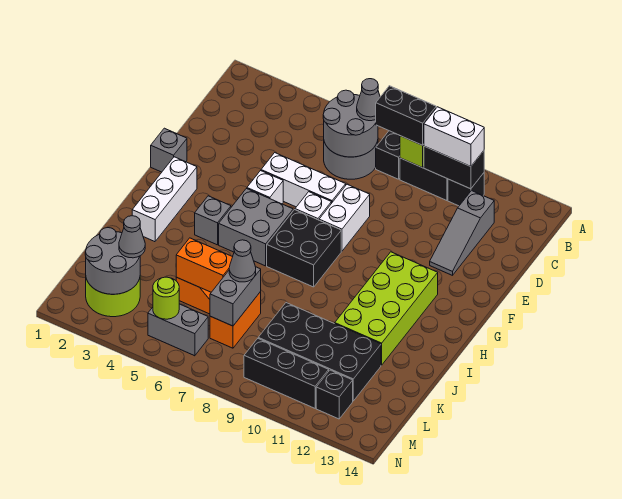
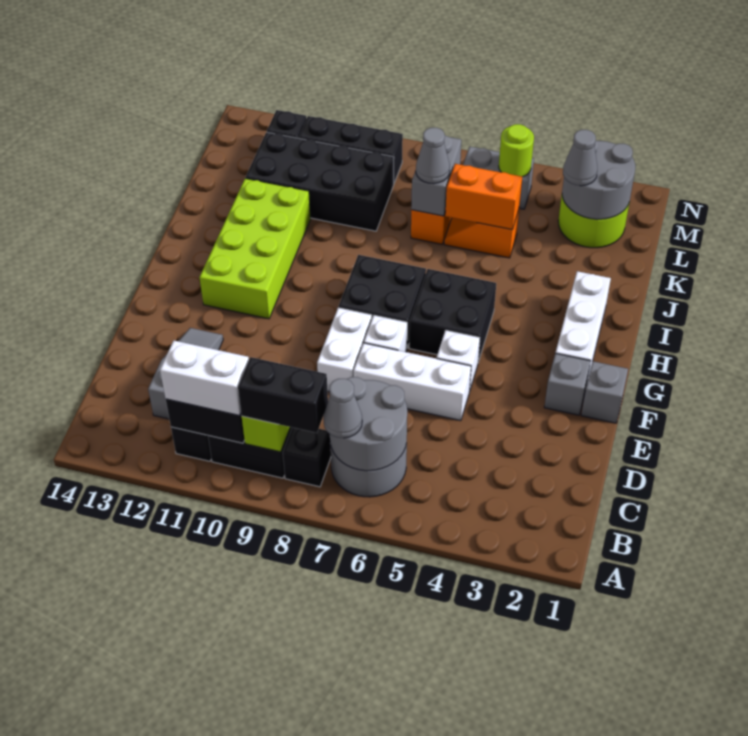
grey 2x2 brick [219,189,293,266] -> black 2x2 brick [409,269,496,362]
grey 1x1 brick [195,196,231,245] -> grey 1x1 brick moved to [544,353,591,415]

